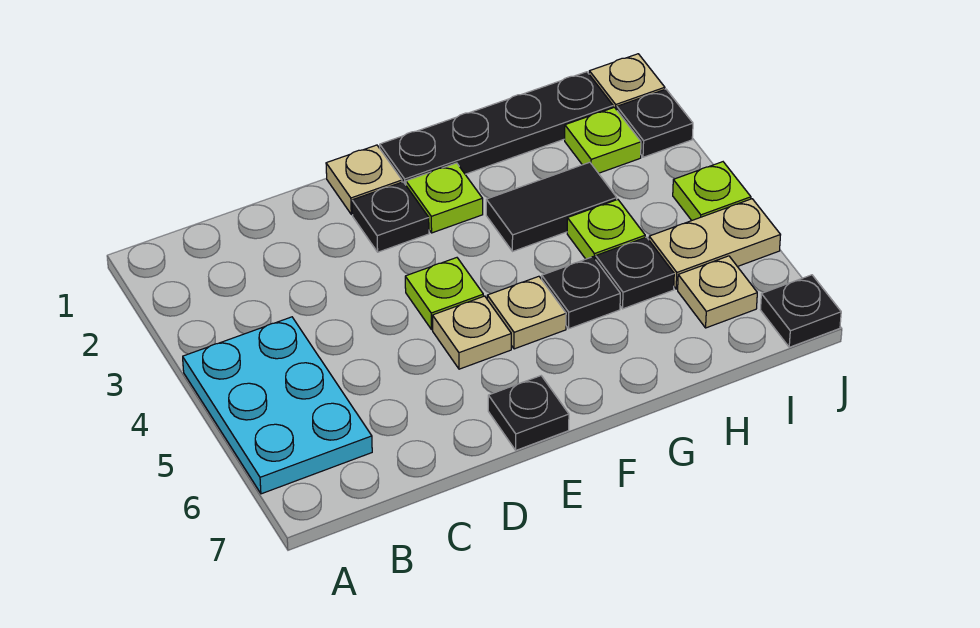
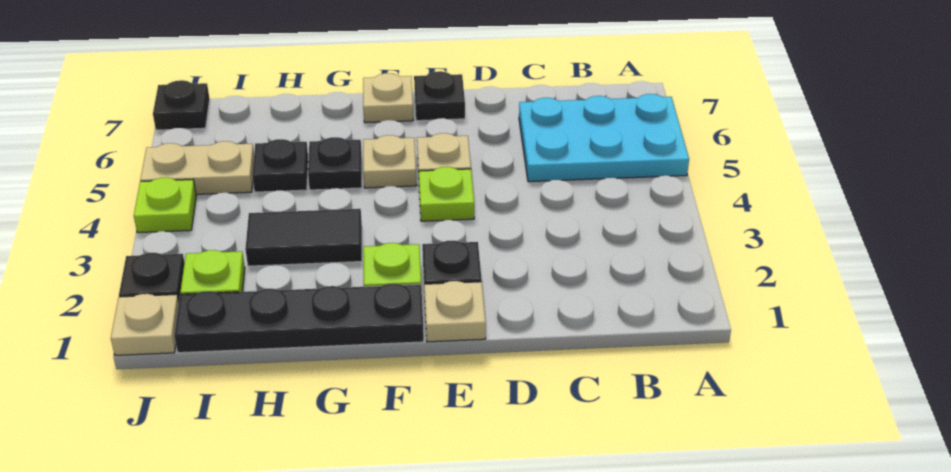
cyan 2x3 plate [183,317,372,494] -> cyan 2x3 plate turned to [519,94,689,182]
lime 1x1 plate [567,200,645,260] -> none
tan 1x1 plate [678,256,757,328] -> tan 1x1 plate moved to [363,73,413,123]

